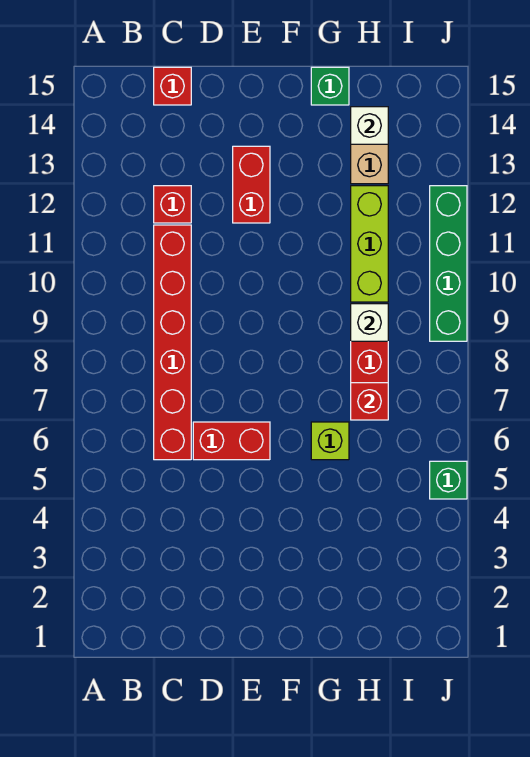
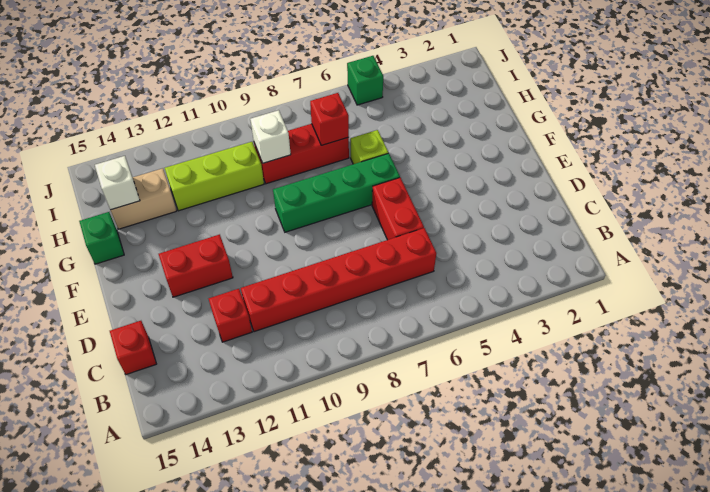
green 1x4 brick [430,186,467,341] -> green 1x4 brick moved to [273,153,400,232]

